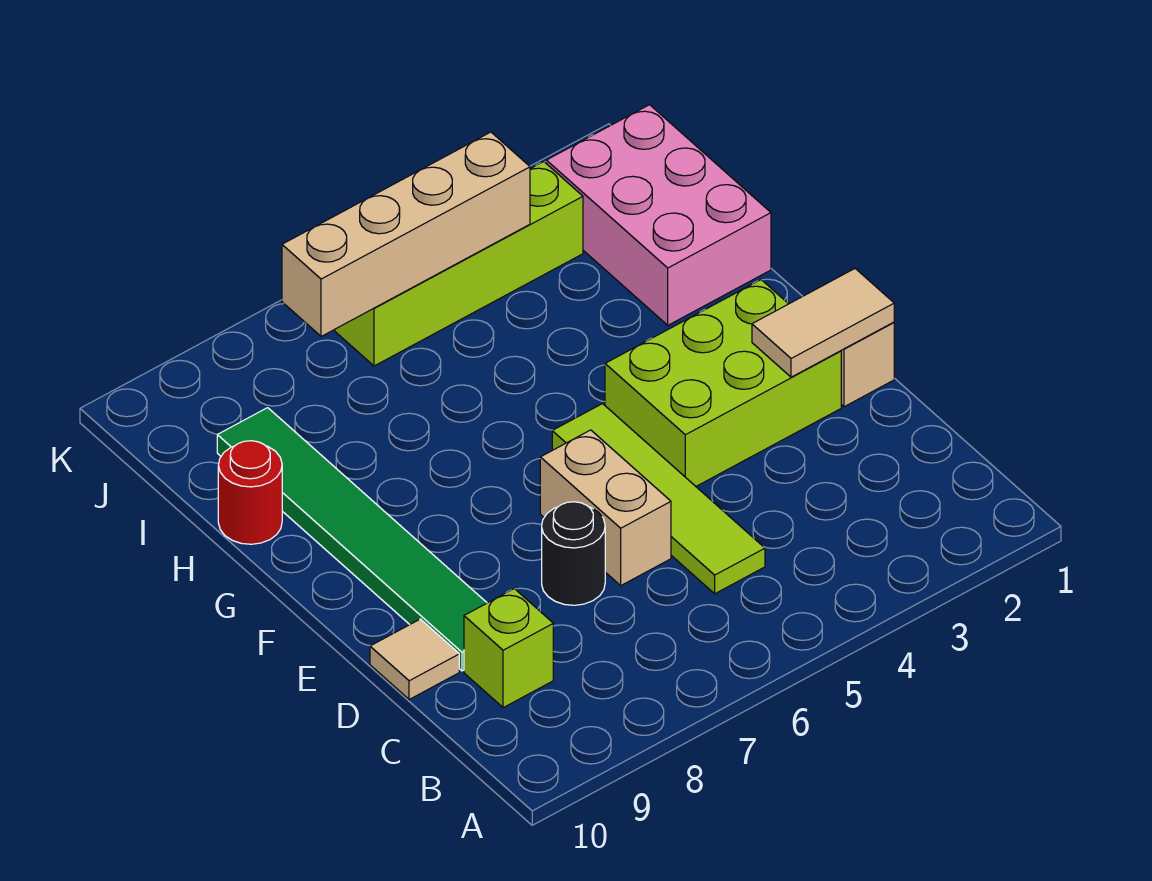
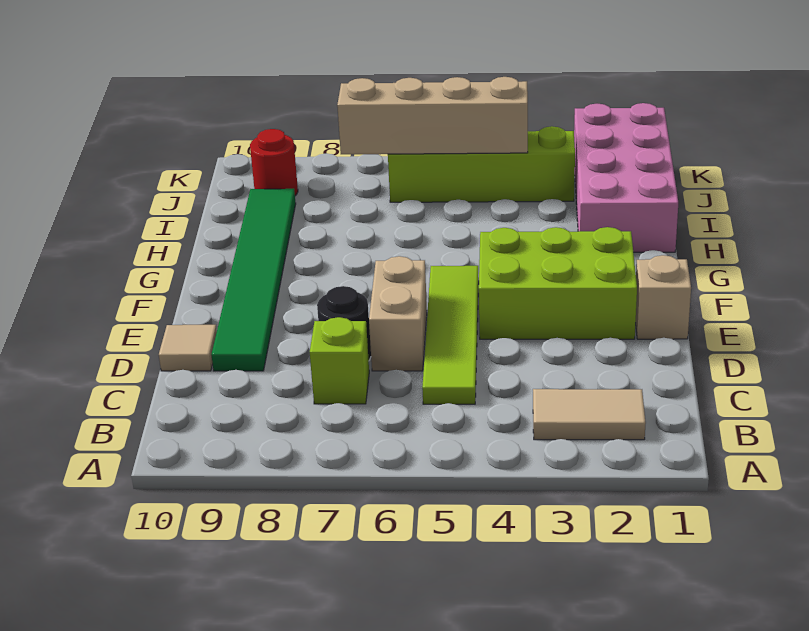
lime 1x1 brick [464,589,553,708] -> lime 1x1 brick moved to [310,317,369,404]
tan 1x2 tile [752,269,894,377] -> tan 1x2 tile moved to [533,389,646,440]
pink 2x3 brick [546,105,771,325] -> pink 2x4 brick [574,103,678,252]
red 1x1 round brick [218,441,282,544] -> red 1x1 round brick moved to [250,129,298,196]

